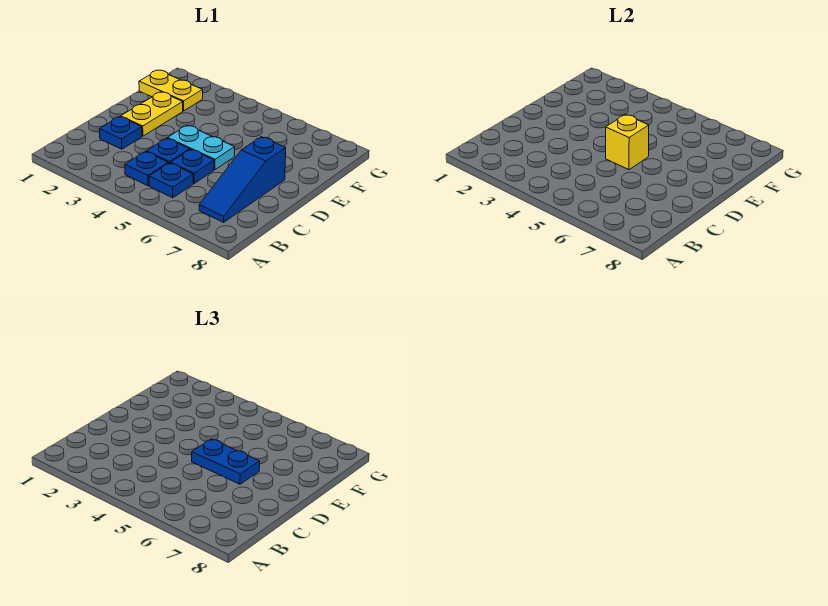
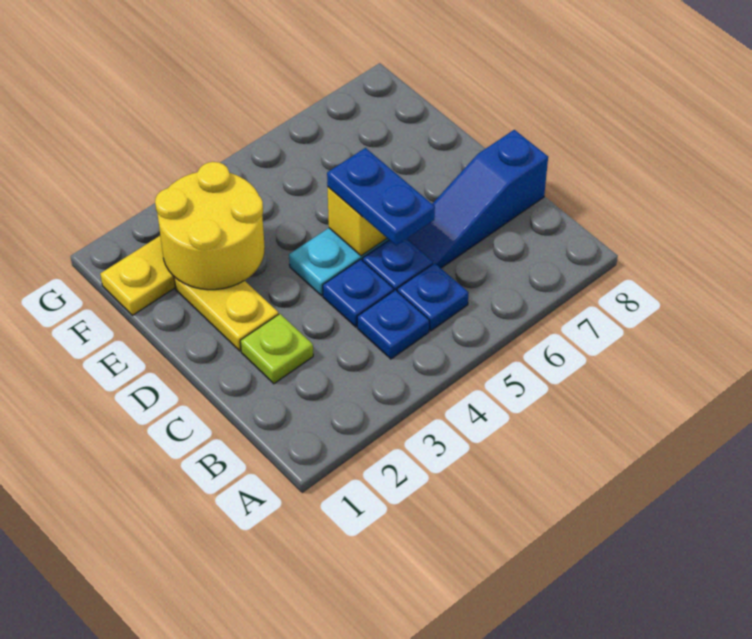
blue 1x3 slope [199,137,286,222] -> blue 1x3 slope turned to [407,130,548,268]
blue 1x1 plate [99,117,142,149] -> lime 1x1 plate [240,314,313,384]
blue 1x2 plate [192,439,260,484] -> blue 1x2 plate turned to [327,148,435,246]
none -> yellow 2x2 round brick [155,162,265,290]

